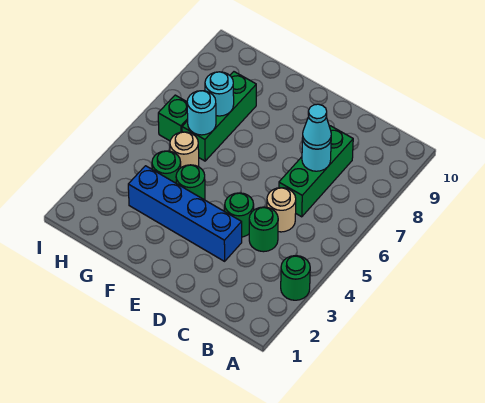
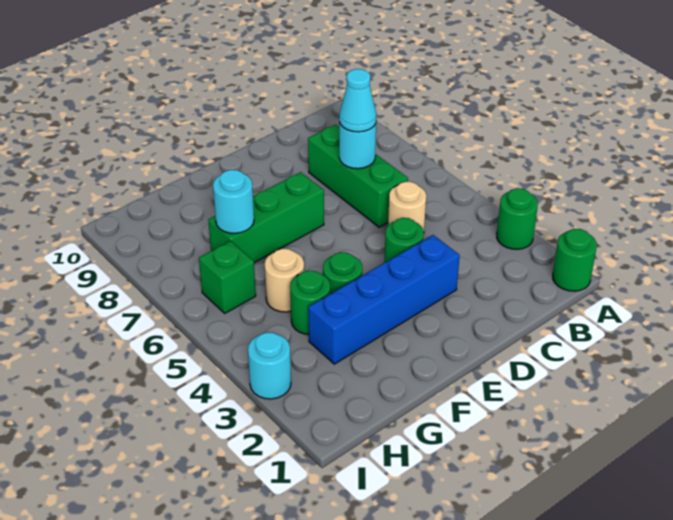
green 1x1 round brick [249,207,278,252] -> green 1x1 round brick moved to [553,229,597,291]
green 1x3 brick [182,72,256,161] -> green 1x3 brick turned to [208,172,324,263]
cyan 1x1 round brick [187,91,216,135] -> cyan 1x1 round brick moved to [248,332,291,399]

